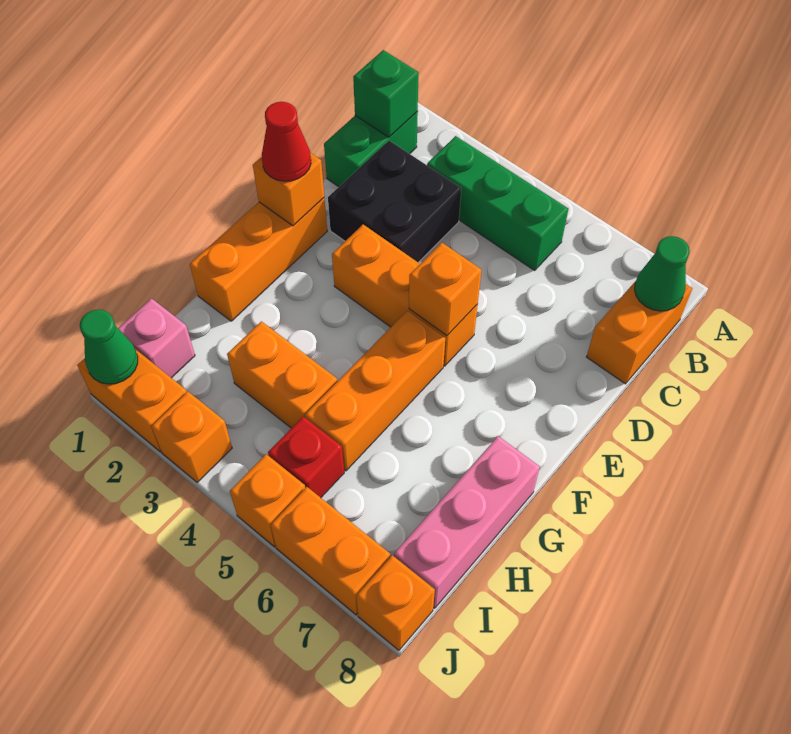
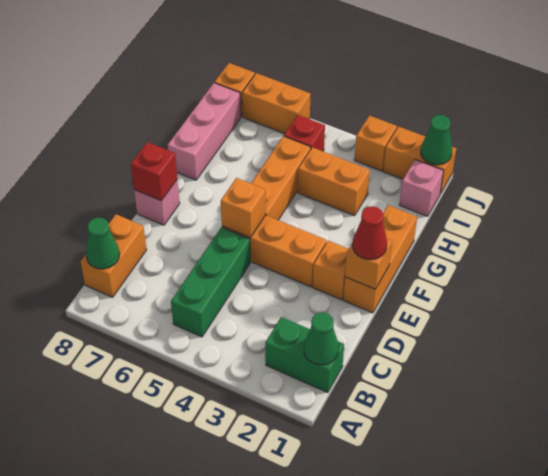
green 1x2 brick [324,111,418,187] -> green 1x2 brick turned to [265,317,344,392]
green 1x1 brick [353,50,419,137] -> green 1x1 cone [304,312,339,365]
green 1x3 brick [427,136,568,270] -> green 1x3 brick turned to [171,227,250,337]
black 2x2 brick [328,141,461,262] -> none
none -> pink 1x1 brick [134,180,180,225]
none -> red 1x1 brick [131,142,177,201]
orange 1x1 brick [230,454,305,547] -> orange 1x1 brick moved to [313,241,348,300]

